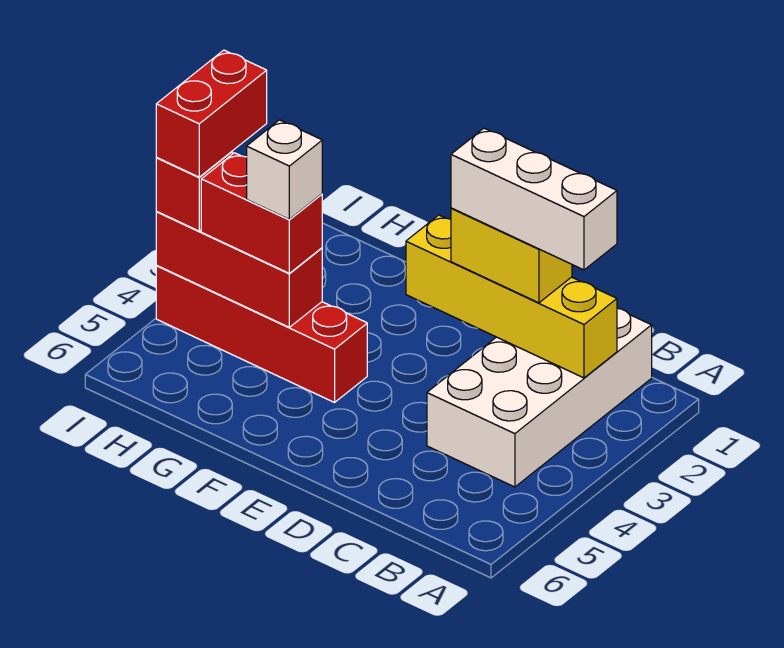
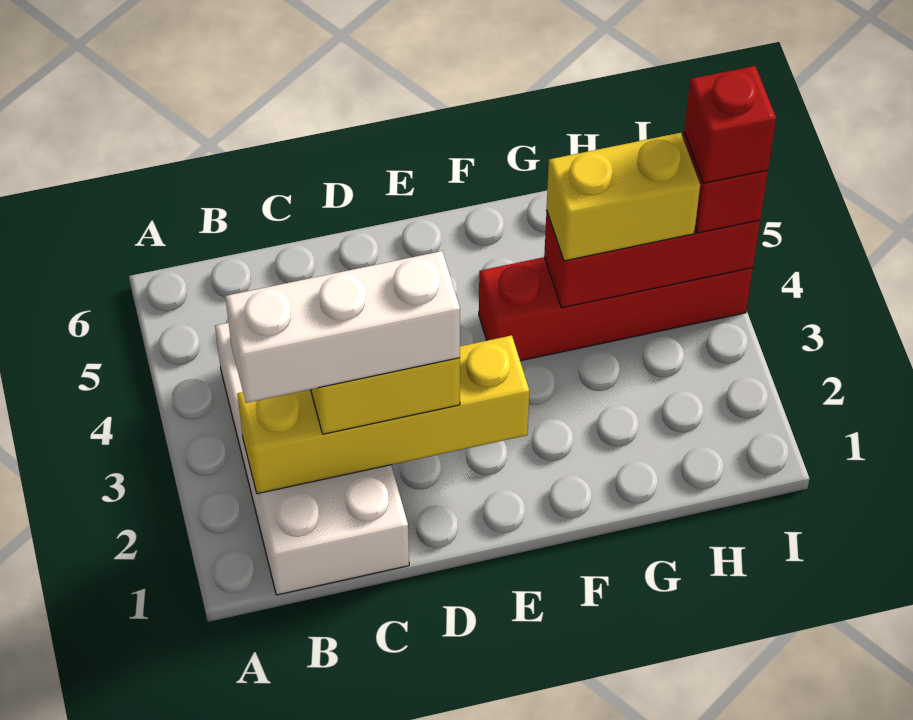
red 1x2 brick [201,153,322,273] -> yellow 1x2 brick [547,133,700,261]
white 1x1 brick [247,120,322,219] -> none
red 1x2 brick [156,50,267,177] -> red 1x1 brick [684,66,776,183]

